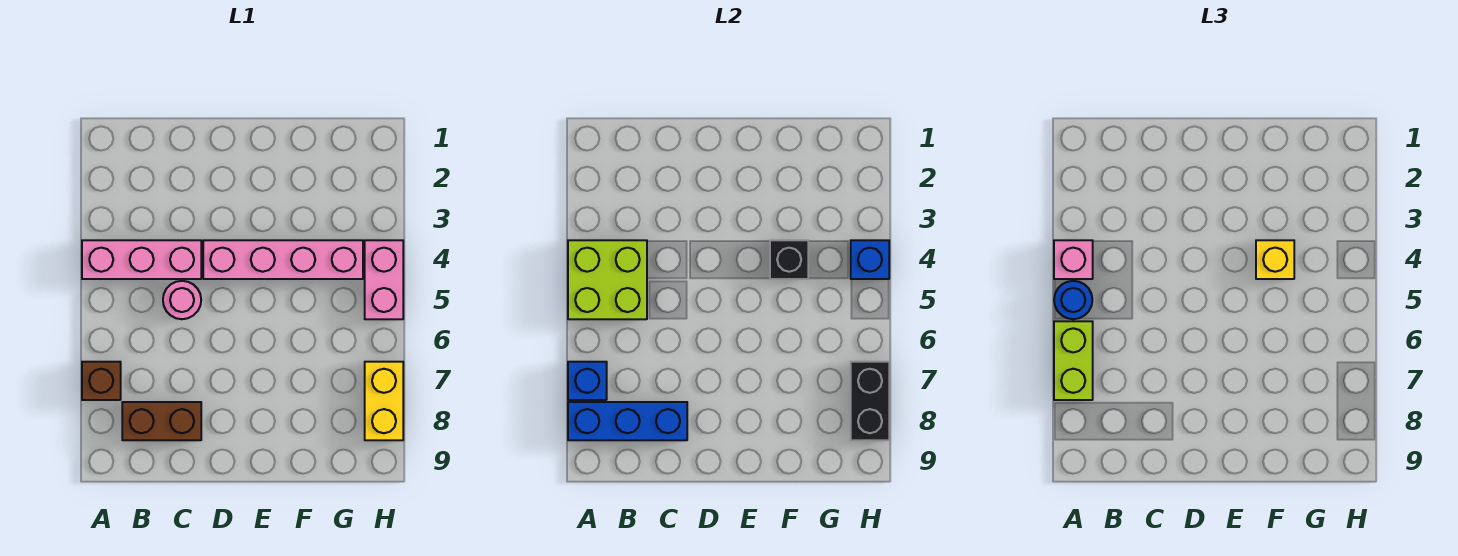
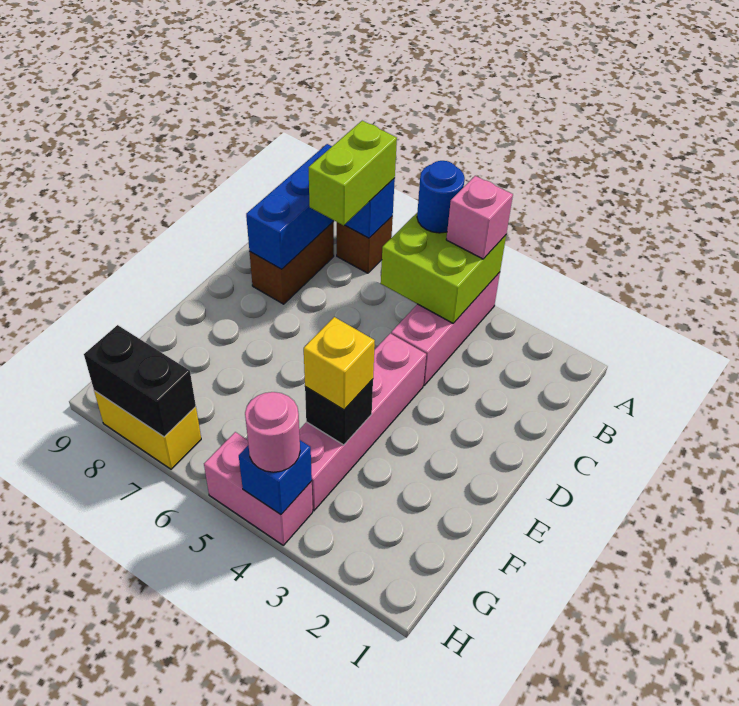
lime 1x2 brick [1054,321,1093,400] -> lime 1x2 brick turned to [308,121,397,225]
pink 1x1 round brick [163,281,201,319] -> pink 1x1 round brick moved to [245,392,300,472]

